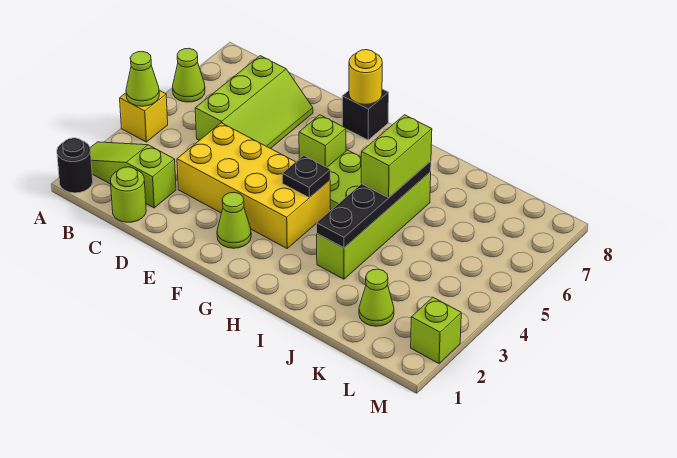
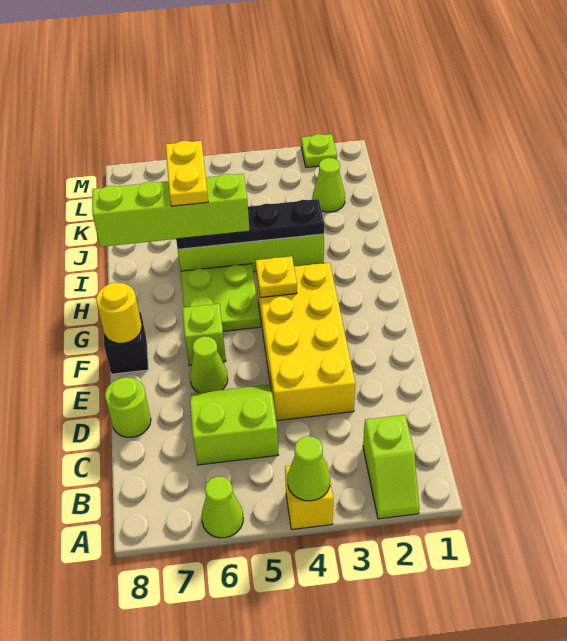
black 1x1 round brick [57,138,93,193] -> none
lime 1x3 slope [90,142,176,208] -> lime 1x2 slope [363,415,419,519]
lime 1x1 round brick [110,167,146,222] -> lime 1x1 round brick moved to [105,377,151,437]
lime 2x3 slope [195,56,313,149] -> lime 2x2 slope [190,385,278,465]
lime 1x1 cone [217,192,251,248] -> lime 1x1 cone moved to [190,336,228,393]
black 1x1 plate [282,155,330,198] -> yellow 1x1 plate [256,256,297,298]
lime 1x2 brick [361,115,432,198] -> lime 1x4 brick [92,174,250,247]
none -> yellow 1x2 plate [166,141,208,206]
lime 1x1 brick [411,297,461,363] -> lime 1x1 plate [301,134,337,167]

